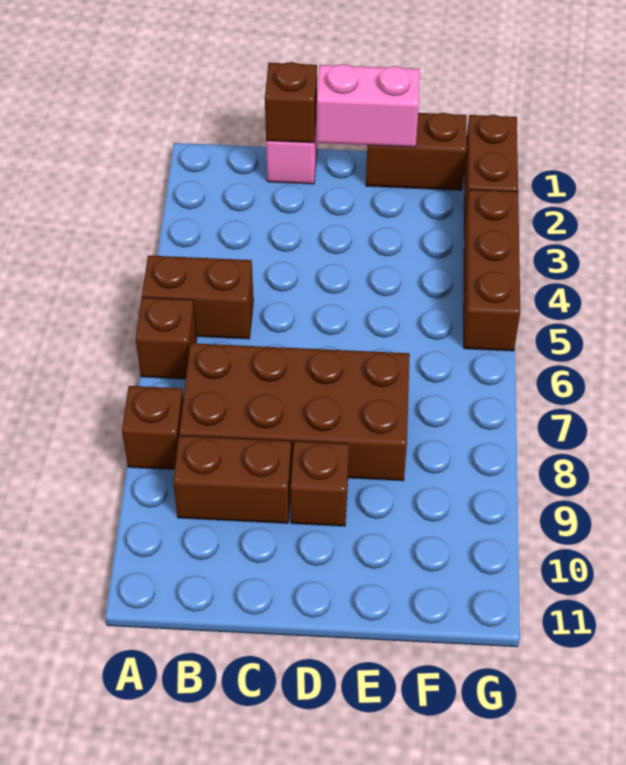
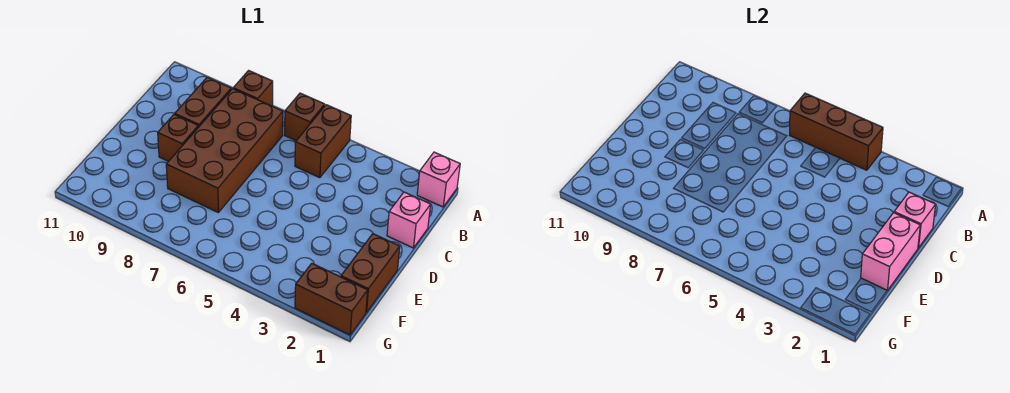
none -> pink 1x1 brick [417,152,460,207]
brown 1x1 brick [265,62,317,143] -> pink 1x1 brick [894,192,936,248]
brown 1x3 brick [464,190,520,351] -> brown 1x3 brick moved to [790,93,883,170]

